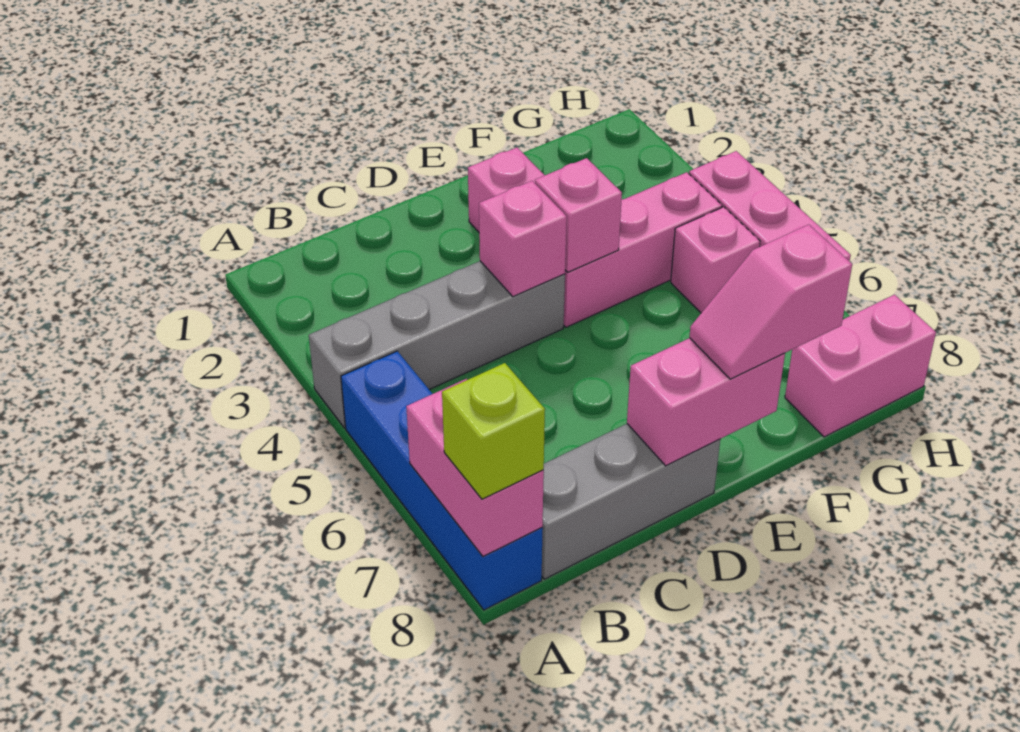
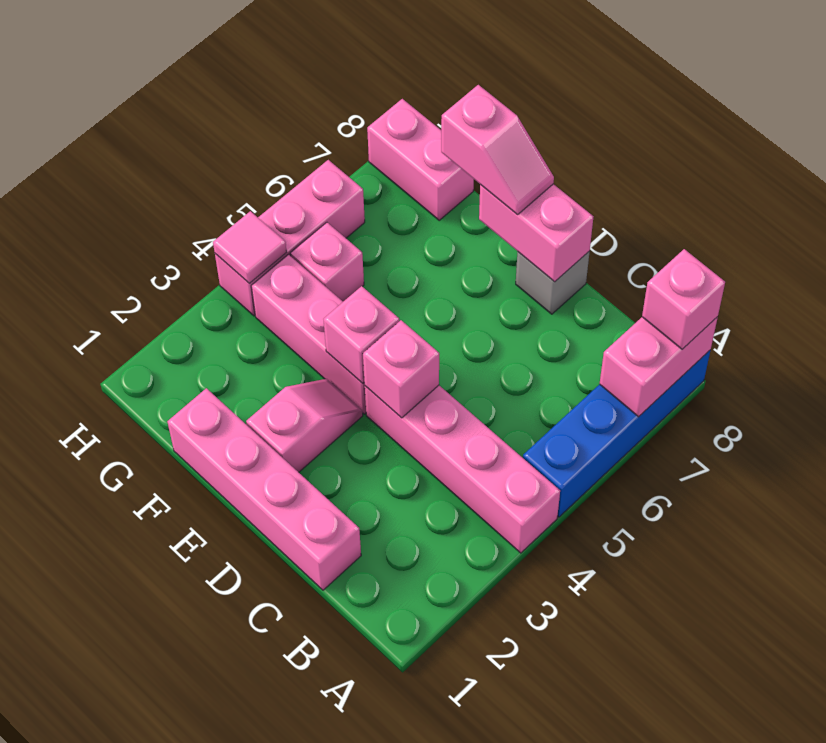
grey 1x4 brick [309,261,565,428] -> pink 1x4 brick [365,385,560,553]
lime 1x1 brick [442,363,545,499] -> pink 1x1 brick [642,249,725,349]
grey 1x3 brick [542,424,720,579] -> grey 1x1 brick [516,251,590,314]
none -> pink 1x4 brick [167,388,361,590]
none -> pink 1x1 tile [213,211,287,284]

